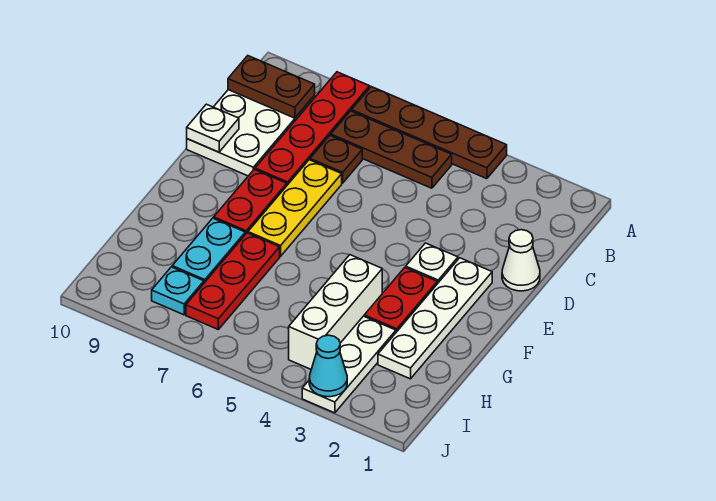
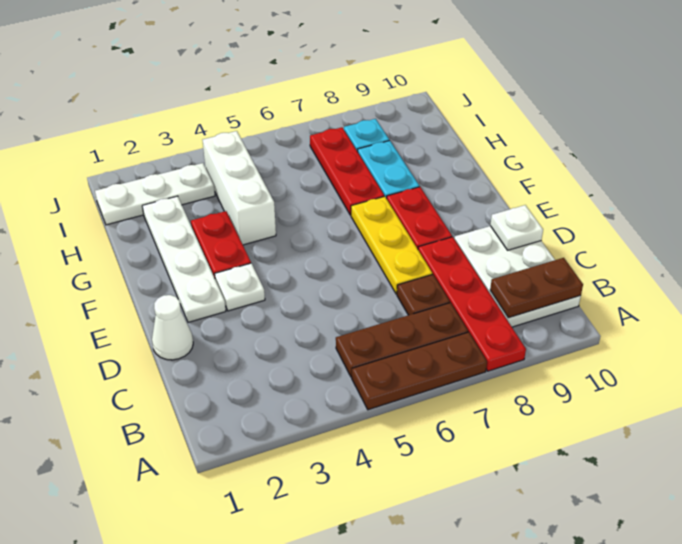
brown 1x4 plate [351,87,507,179] -> brown 1x3 plate [352,332,487,410]
white 1x3 plate [302,316,396,413] -> white 1x3 plate turned to [95,163,215,225]
cyan 1x1 cone [309,335,347,397] -> none

